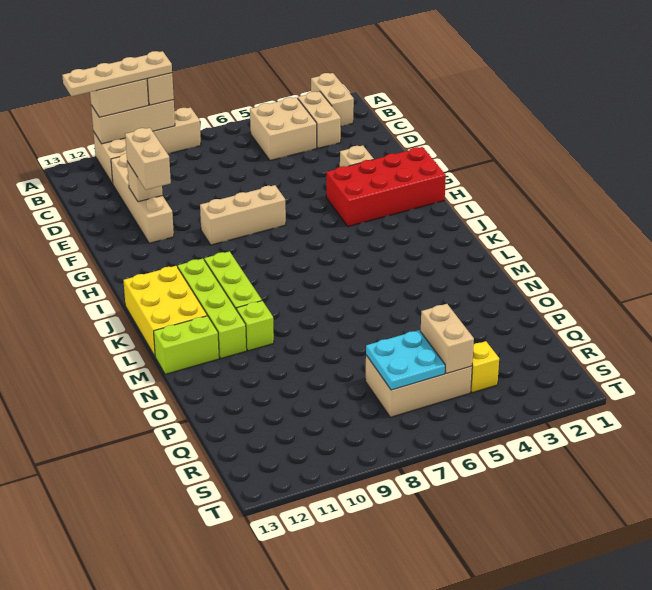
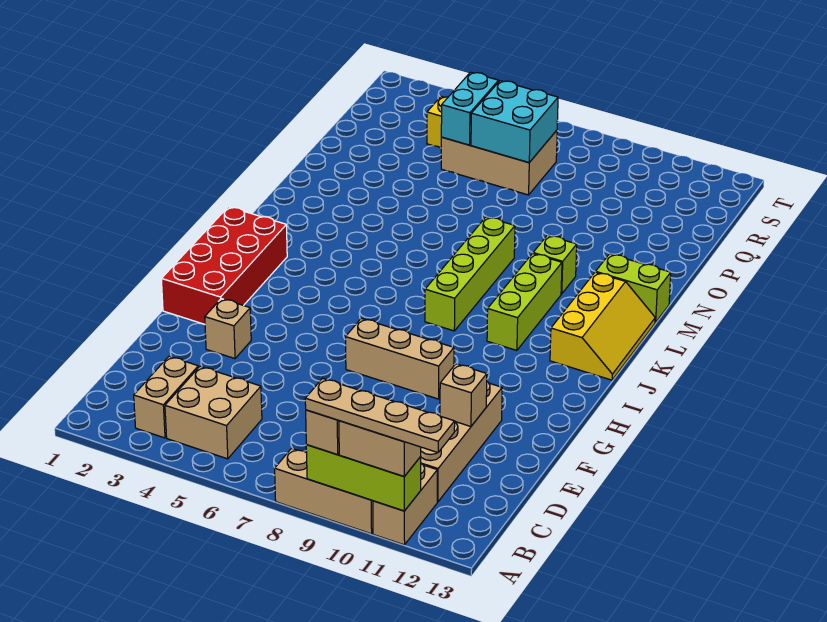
tan 1x2 brick [311,73,354,126] -> none
tan 1x3 brick [91,100,175,144] -> lime 1x3 brick [306,445,421,511]
tan 1x2 brick [125,128,171,190] -> none
red 2x4 brick [326,147,446,226] -> red 2x4 brick turned to [161,207,287,324]
lime 1x4 brick [178,259,247,358] -> lime 1x4 brick moved to [425,217,515,331]
yellow 2x3 brick [123,266,207,356] -> yellow 2x3 slope [550,272,655,380]
tan 1x2 brick [421,304,474,373] -> cyan 1x2 brick [441,72,499,145]
cyan 2x2 plate [366,330,445,390] -> cyan 2x2 brick [471,81,558,163]

